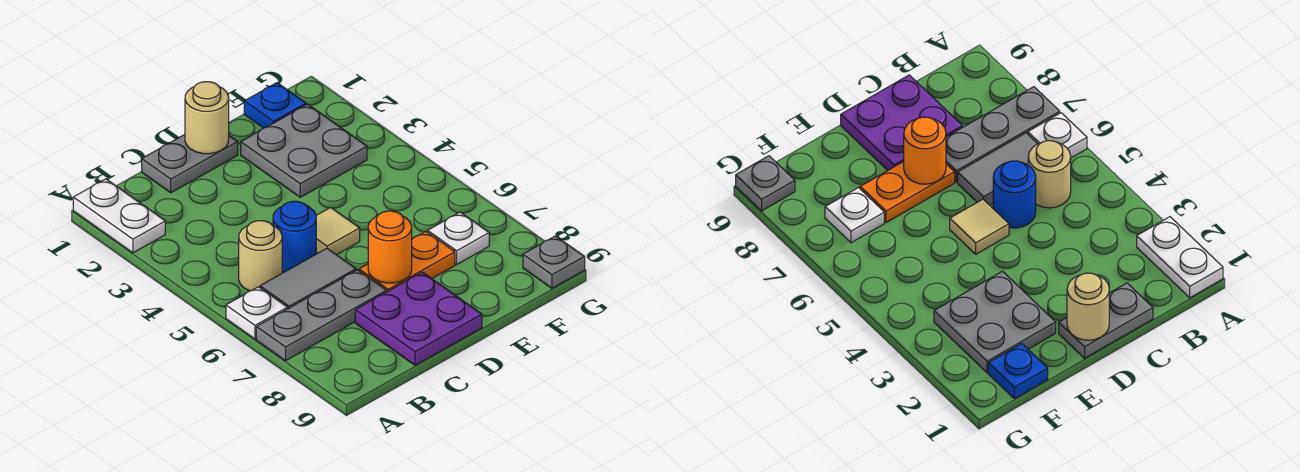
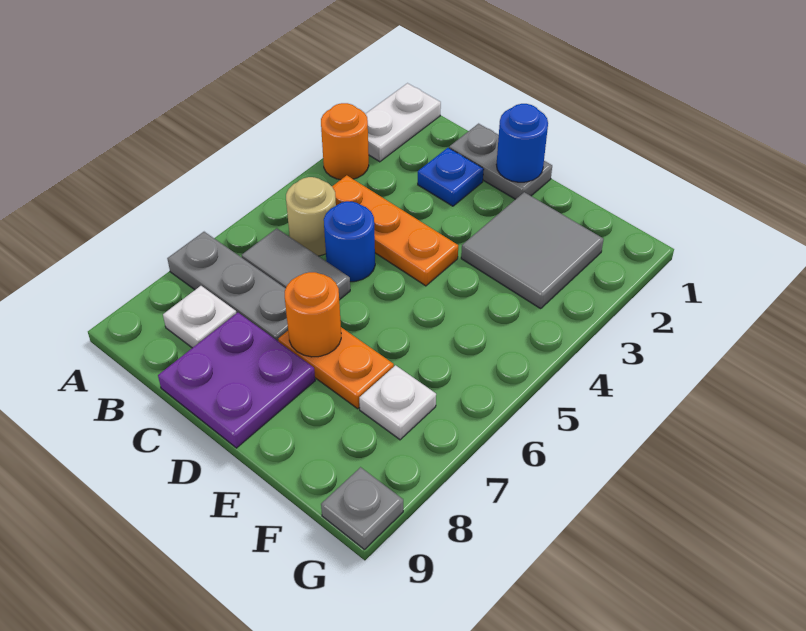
none -> orange 1x1 round brick [321,103,369,180]
white 1x1 plate [226,287,288,339] -> white 1x1 plate moved to [163,286,236,348]
none -> orange 1x3 plate [332,175,458,286]
tan 1x1 round brick [185,82,229,154] -> blue 1x1 round brick [496,104,548,182]
tan 1x1 tile [316,207,360,255] -> none
grey 2x2 plate [241,104,367,197] -> grey 2x2 tile [461,192,604,309]
blue 1x1 plate [244,83,306,128] -> blue 1x1 plate moved to [418,148,484,206]

